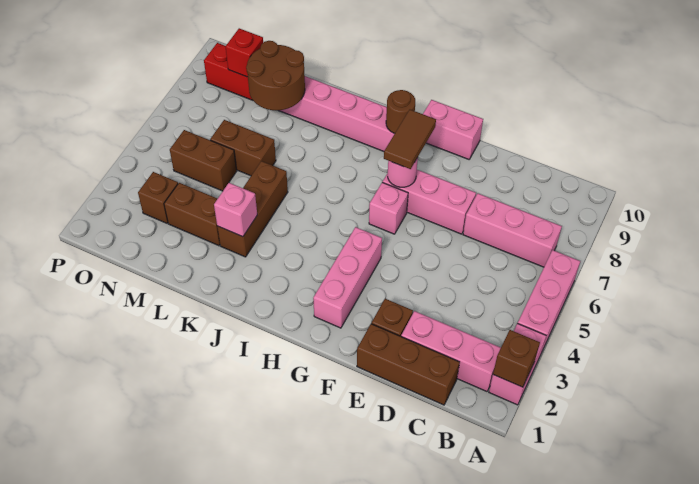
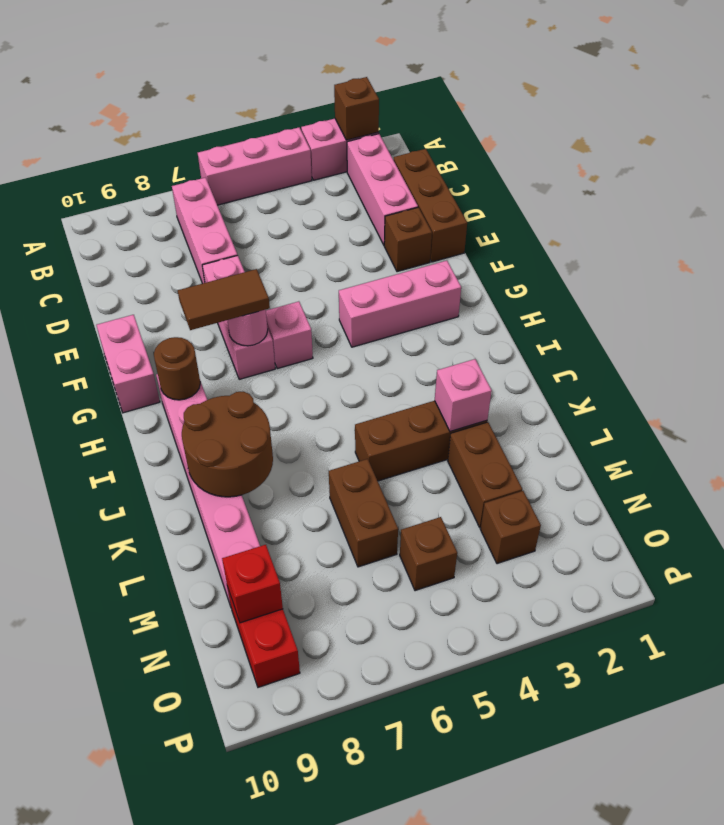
brown 2x2 round brick [246,41,305,110] -> brown 2x2 round brick moved to [182,392,273,497]
brown 1x2 brick [170,130,237,191] -> brown 1x1 brick [400,517,457,591]

